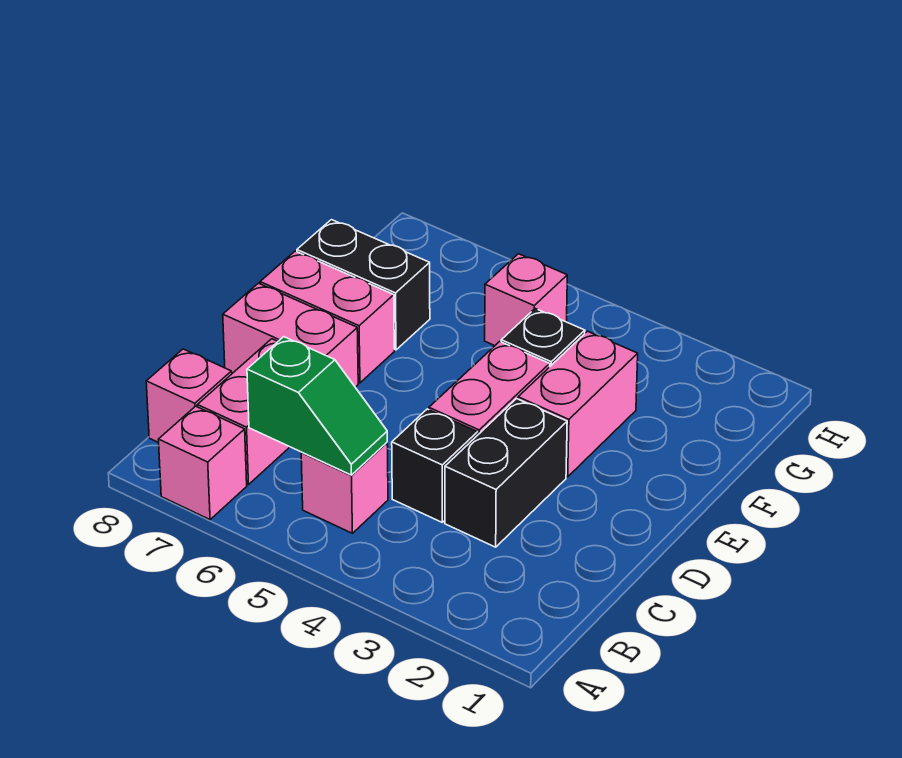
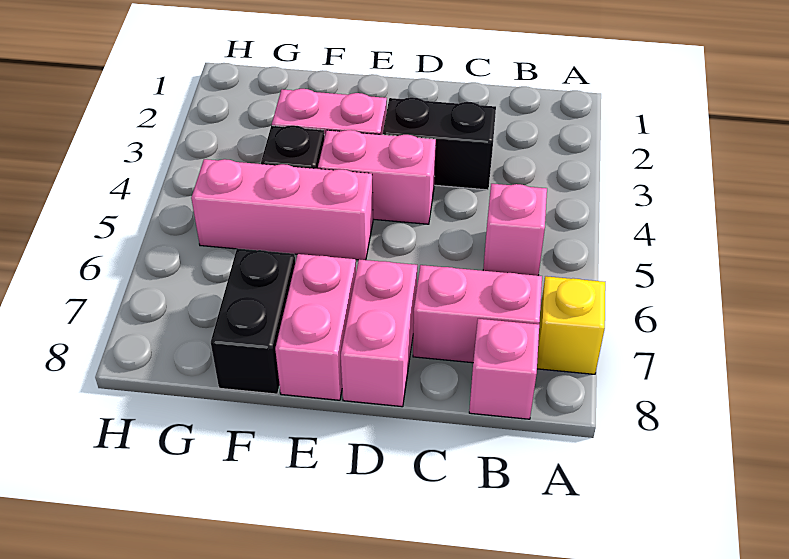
pink 1x1 brick [158,406,247,520] -> yellow 1x1 brick [537,276,605,374]
green 1x2 slope [247,337,387,475] -> none
black 1x1 brick [392,409,478,523] -> none
pink 1x1 brick [485,254,567,346] -> pink 1x3 brick [191,159,373,260]

